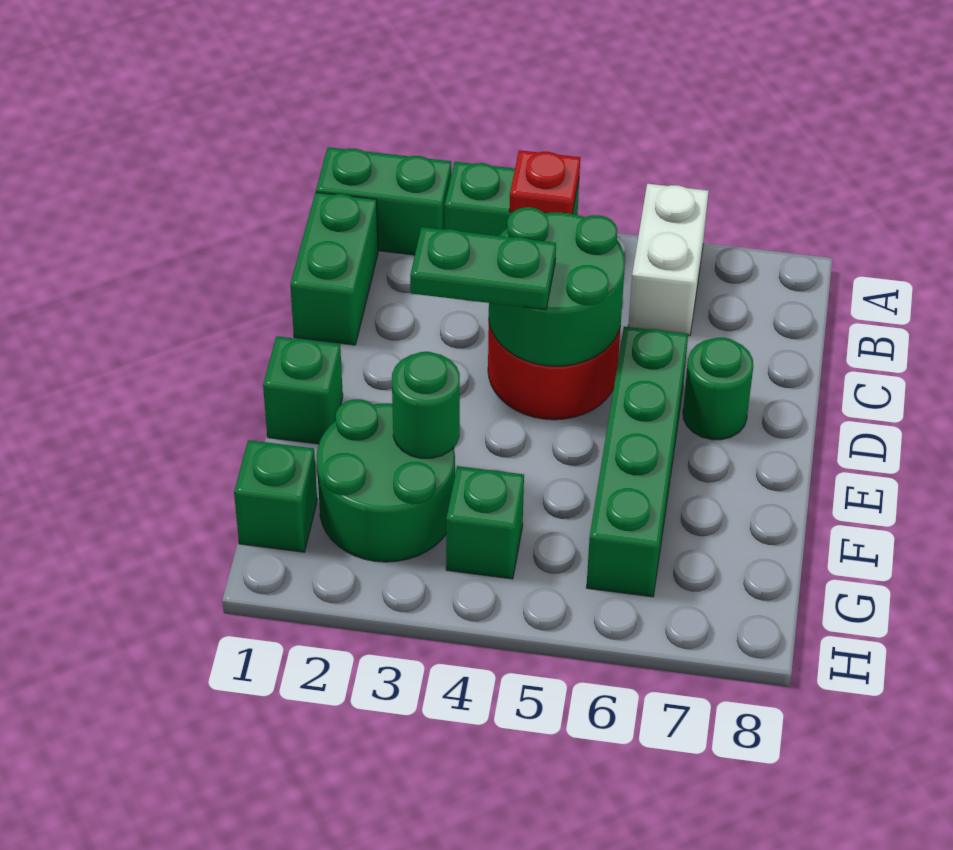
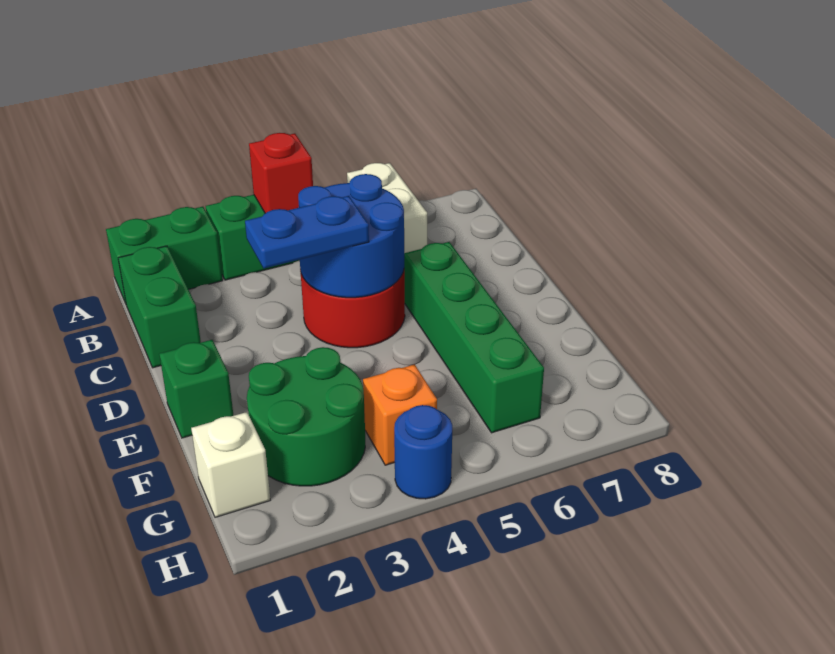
red 1x1 plate [509,150,580,214] -> red 1x1 brick [249,133,313,213]
green 2x2 round brick [489,207,625,366] -> blue 2x2 round brick [298,174,404,298]
green 1x2 plate [410,227,556,310] -> blue 1x2 plate [245,196,369,268]
green 1x1 round brick [683,338,753,440] -> none
green 1x1 round brick [392,352,460,458] -> none
green 1x1 brick [234,440,317,552] -> white 1x1 brick [191,412,270,517]
green 1x1 brick [446,466,524,579] -> orange 1x1 brick [363,365,437,465]
none -> blue 1x1 round brick [394,405,452,499]

